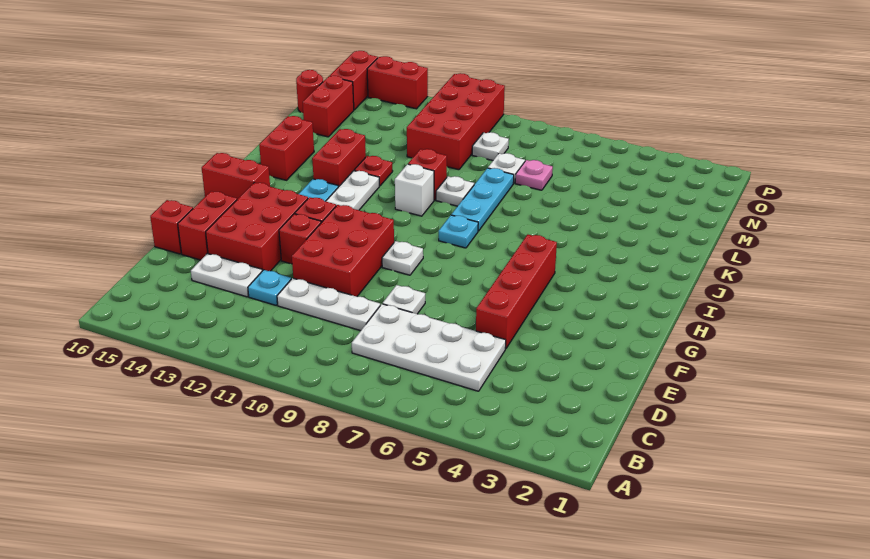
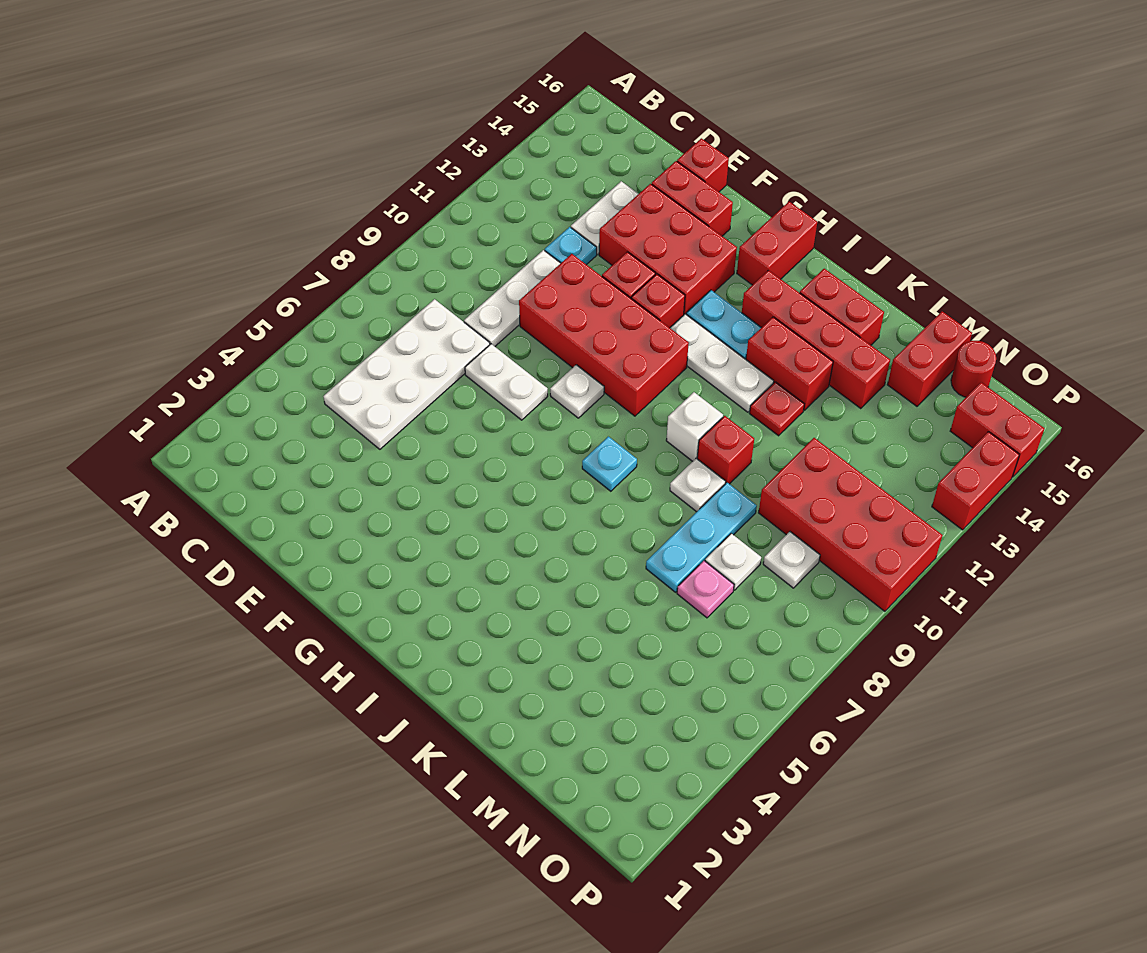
red 1x4 brick [476,235,557,349] -> red 1x4 brick moved to [742,270,890,409]
white 1x1 plate [383,285,425,314] -> white 1x2 plate [465,344,548,420]
red 2x3 brick [292,205,394,297] -> red 2x4 brick [519,254,689,416]
cyan 1x3 plate [451,168,514,231] -> cyan 1x3 plate turned to [646,483,757,592]
red 1x2 brick [303,76,354,137] -> red 1x2 brick turned to [887,311,972,406]

